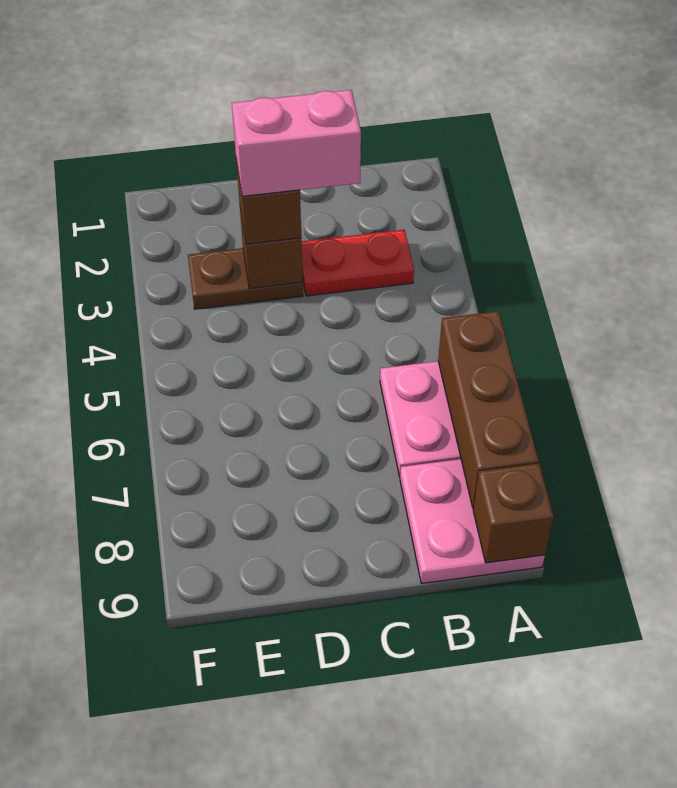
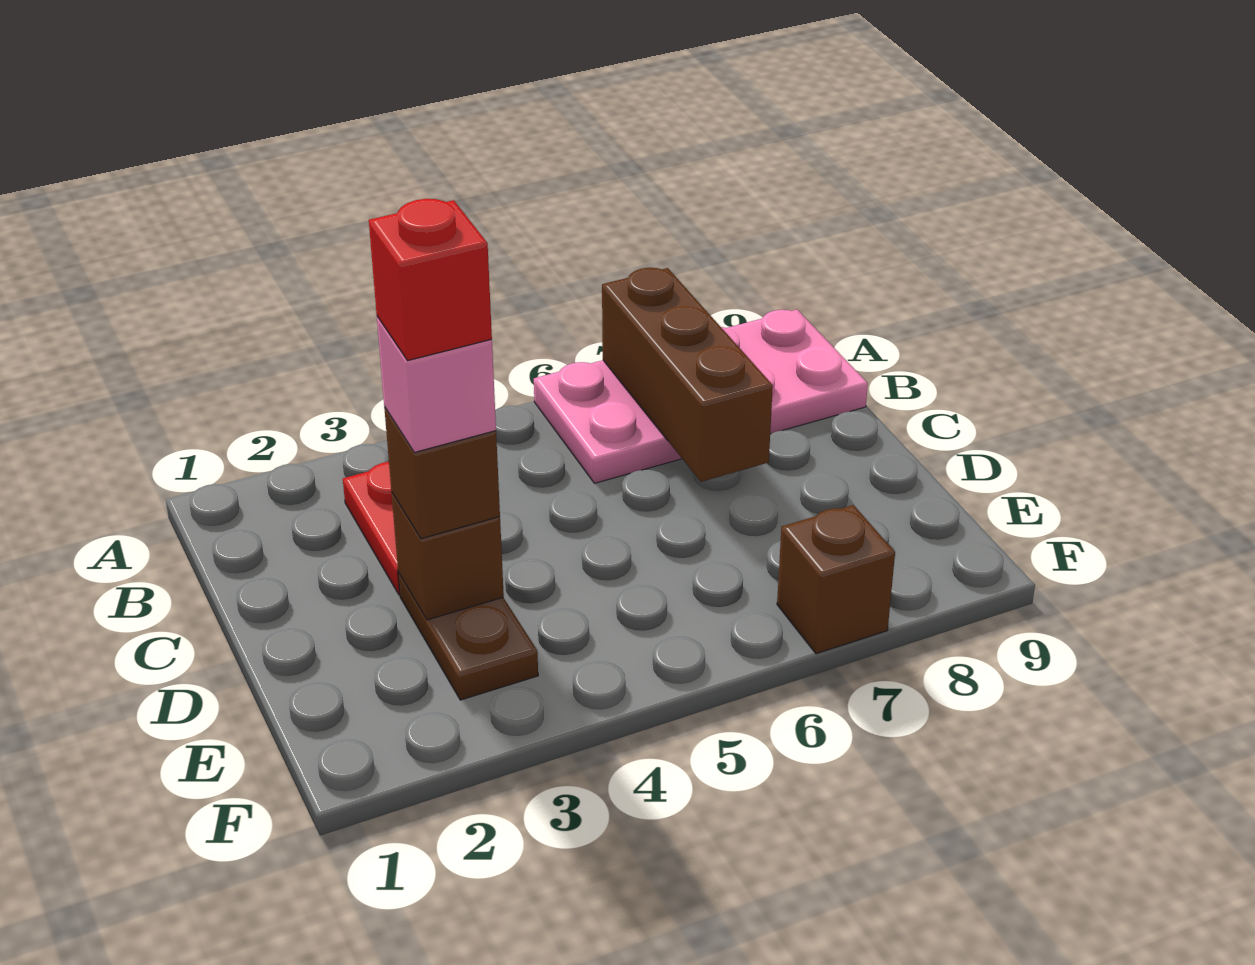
brown 1x3 brick [438,311,539,508] -> brown 1x3 brick turned to [602,268,773,482]
brown 1x1 brick [473,464,554,563] -> brown 1x1 brick moved to [777,505,895,654]
pink 1x2 brick [232,90,361,196] -> pink 1x1 brick [377,316,496,452]
none -> red 1x1 brick [369,199,492,361]

